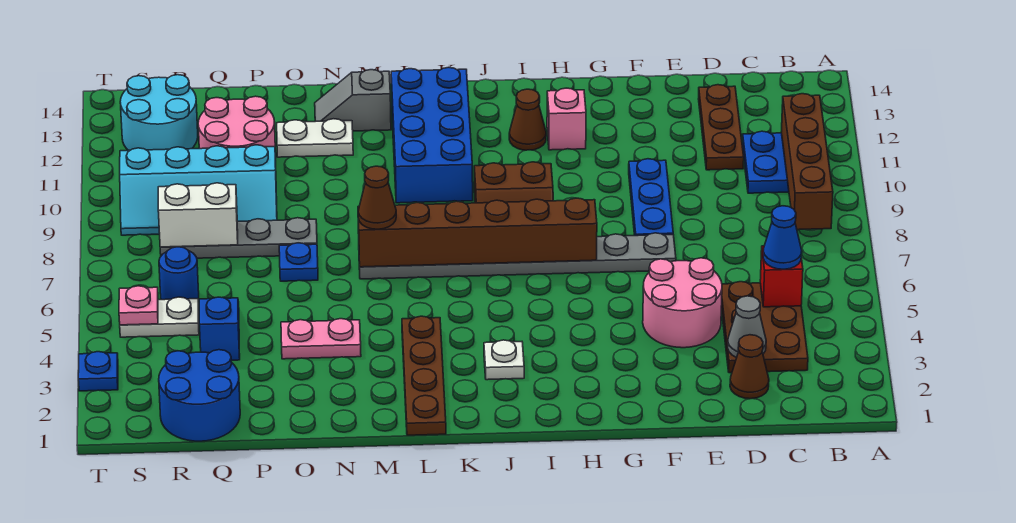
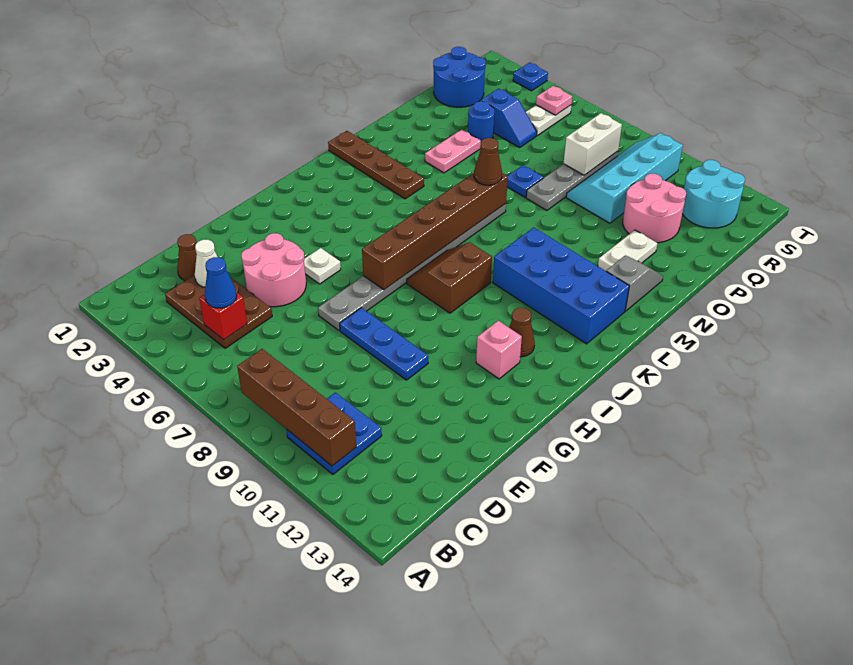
grey 1x1 cone [728,296,766,358] -> white 1x1 cone [195,240,217,287]
brown 1x3 plate [699,85,744,170] -> none
white 1x1 plate [484,340,524,380] -> white 1x1 plate moved to [304,248,341,284]
blue 1x1 round brick [159,247,199,300] -> blue 1x1 round brick moved to [468,101,494,141]

